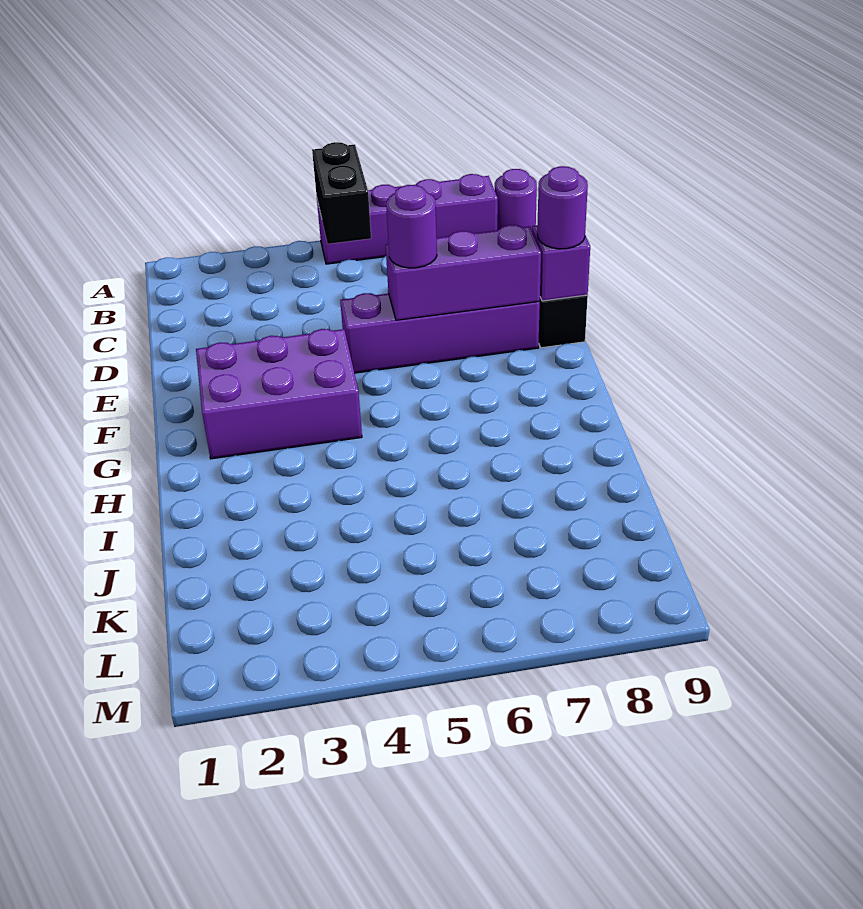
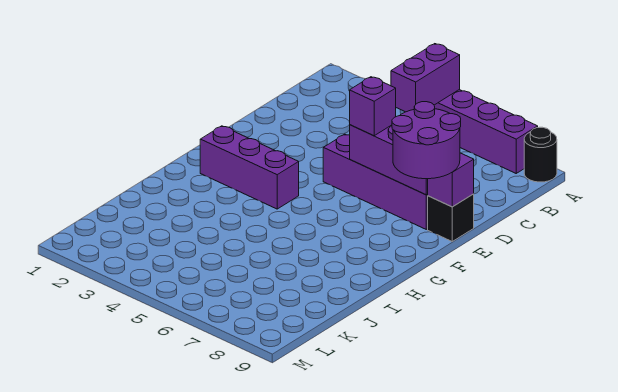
black 1x2 brick [312,142,371,244] -> purple 1x2 brick [391,44,460,112]
purple 1x1 round brick [495,169,537,230] -> black 1x1 round brick [524,127,557,182]
purple 1x1 round brick [386,185,437,268] -> purple 1x1 brick [350,77,396,136]
purple 1x1 round brick [537,166,588,249] -> purple 2x2 round brick [392,102,461,179]
purple 2x3 brick [196,329,362,459] -> purple 1x3 brick [200,126,299,209]

